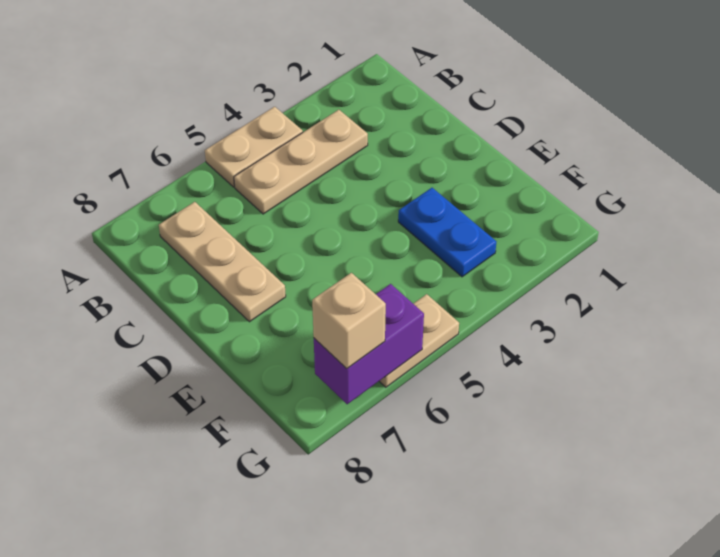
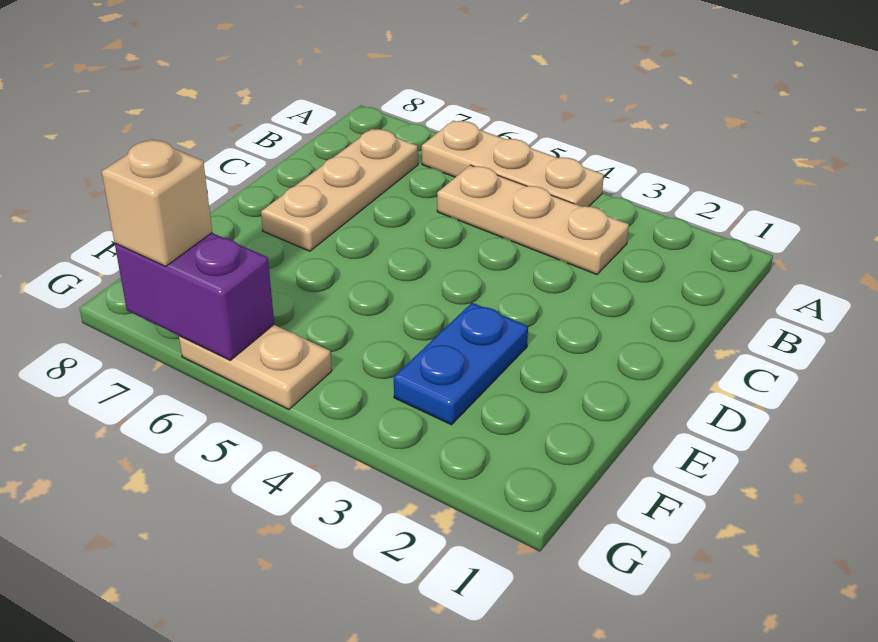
tan 1x2 plate [205,107,303,187] -> tan 1x3 plate [422,121,604,207]

